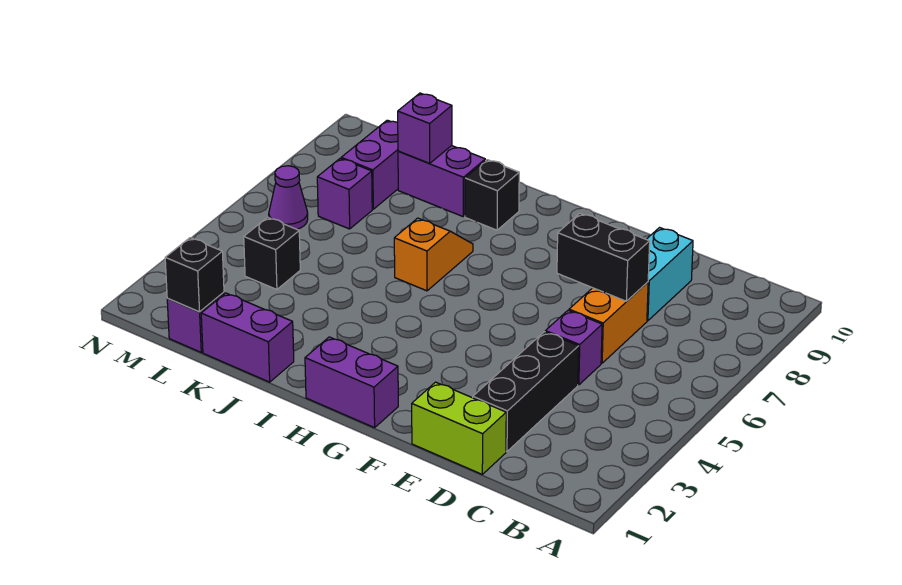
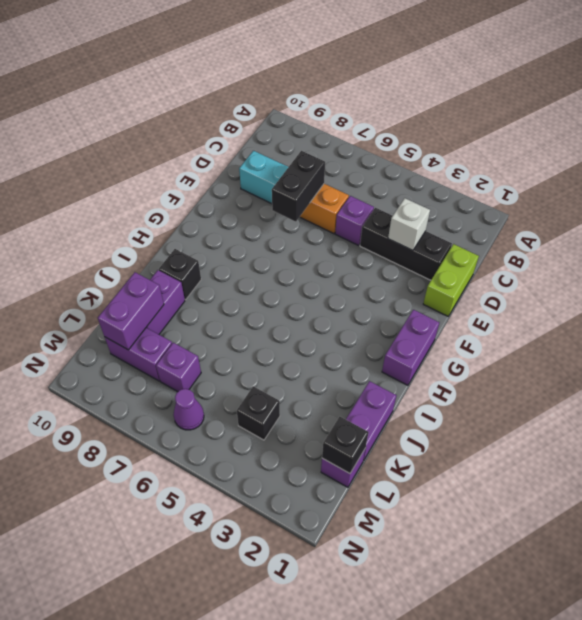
none -> white 1x1 brick [388,198,430,250]
orange 1x2 slope [394,218,473,291] -> none
purple 1x1 brick [398,93,452,163] -> purple 1x2 brick [98,272,164,350]

